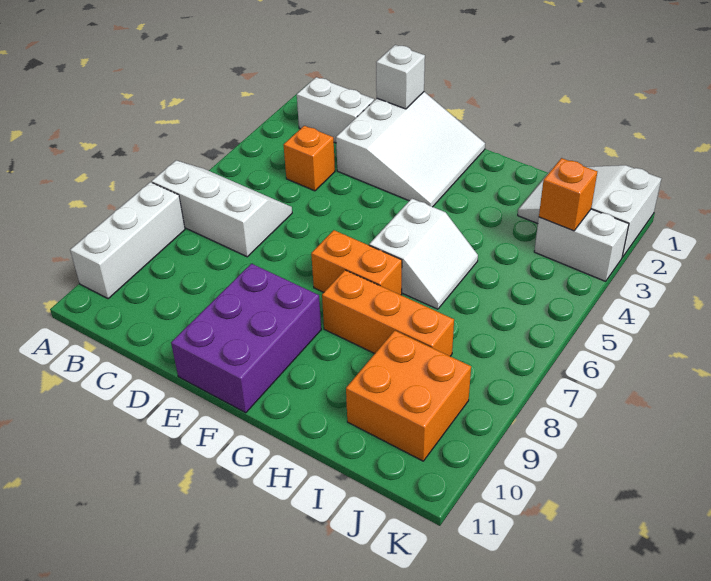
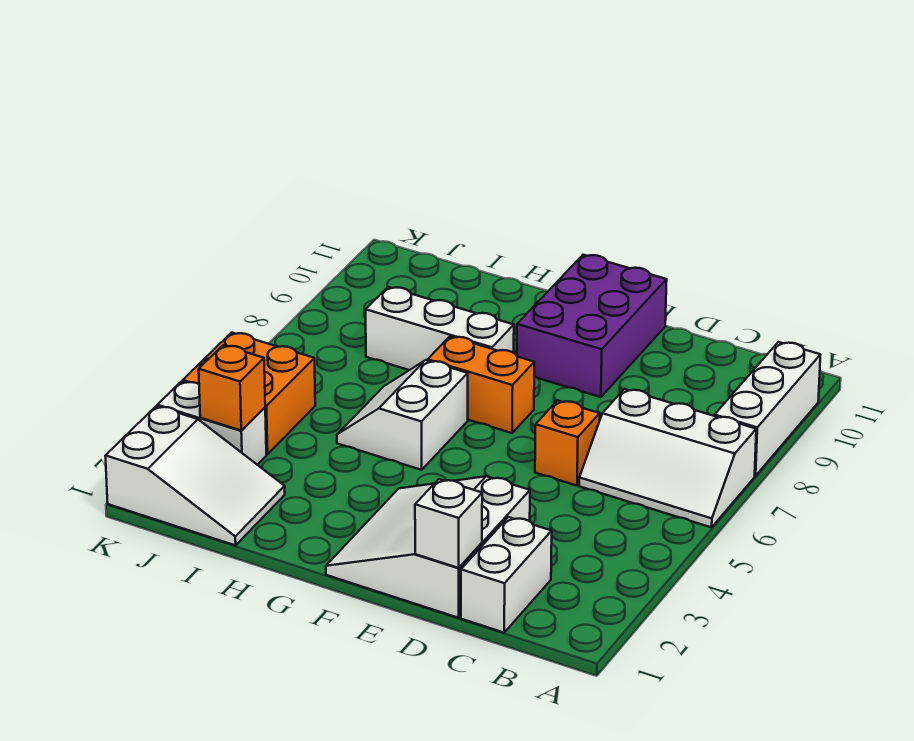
white 1x2 brick [297,77,374,143] -> white 1x2 brick turned to [461,517,552,633]
orange 1x1 brick [284,126,335,191] -> orange 1x1 brick moved to [535,400,600,486]
orange 1x3 brick [322,270,454,356] -> white 1x3 brick [366,287,514,370]
orange 2x2 brick [346,331,471,461] -> orange 2x2 brick moved to [183,333,315,454]

